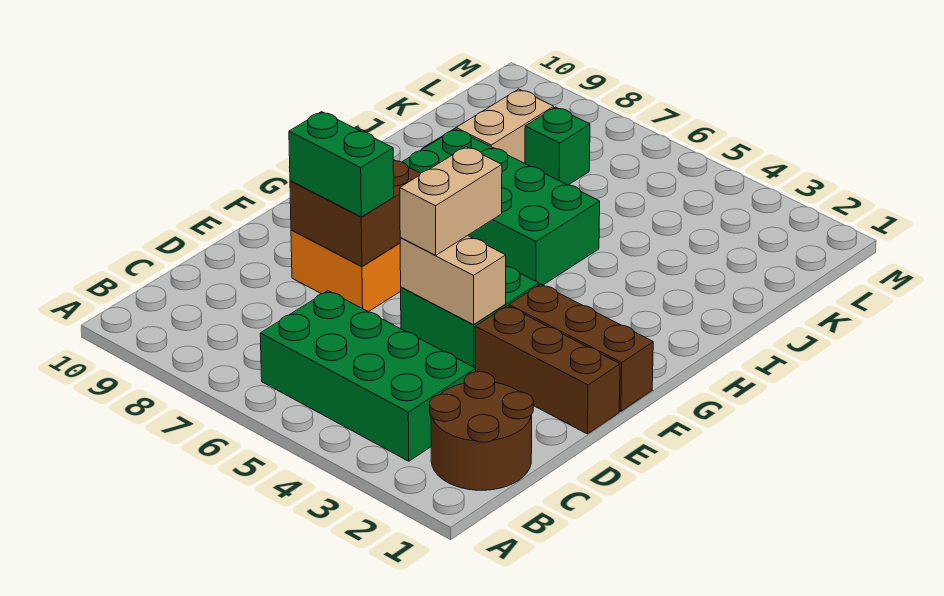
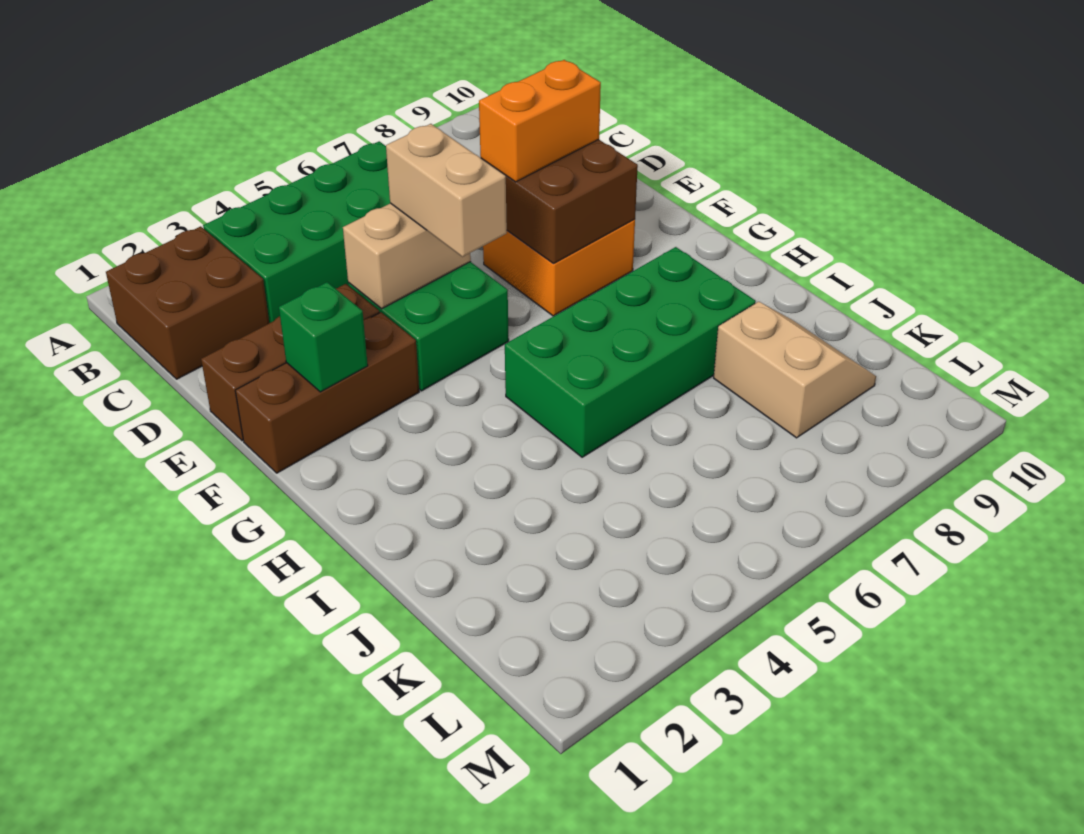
brown 2x2 round brick [430,372,533,490] -> brown 2x2 brick [106,226,269,379]
green 1x2 brick [289,112,394,217] -> orange 1x2 brick [479,60,601,182]
green 1x1 brick [525,107,590,185] -> green 1x1 brick moved to [279,282,368,392]

